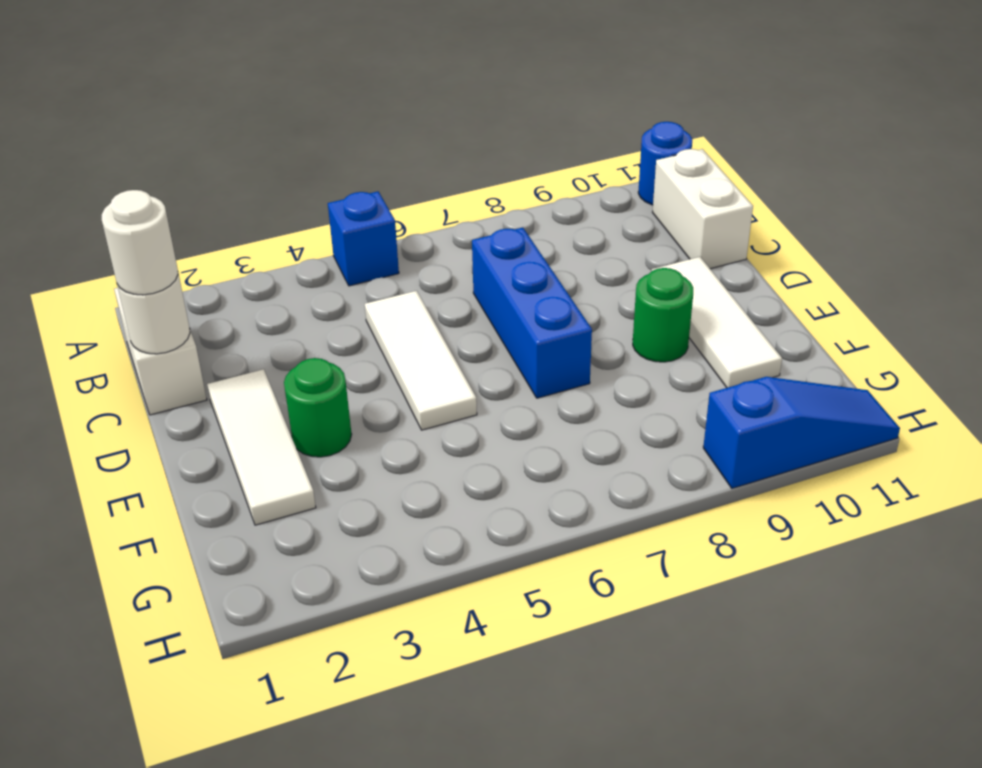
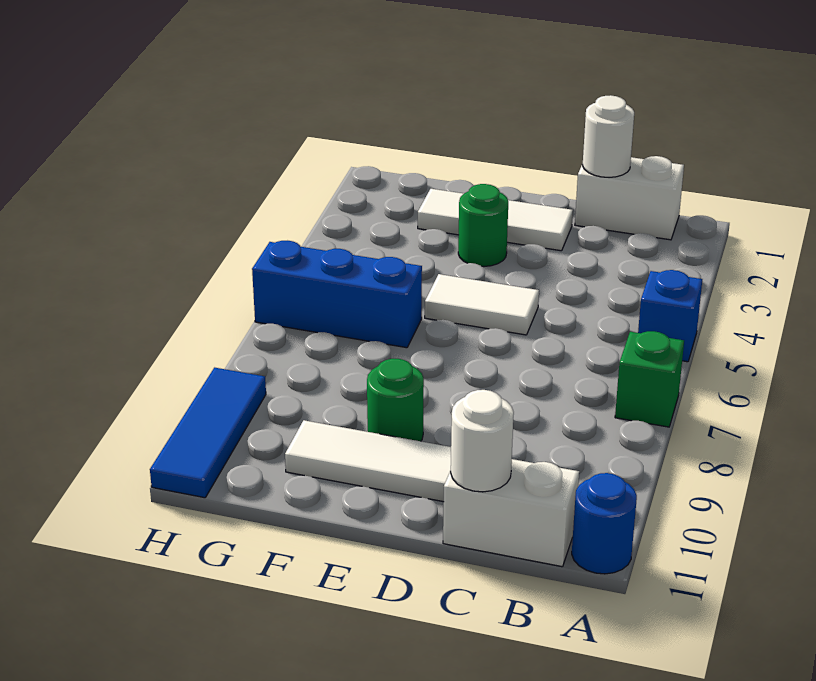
none -> green 1x1 brick [615,331,684,427]
white 1x1 round brick [102,190,178,295] -> white 1x1 round brick moved to [451,390,514,492]
white 1x3 tile [365,291,477,430] -> white 1x2 tile [425,274,539,335]
blue 1x3 brick [472,228,592,398] -> blue 1x3 brick moved to [252,241,422,348]
blue 1x3 slope [703,377,900,488] -> blue 1x3 tile [150,368,266,498]

